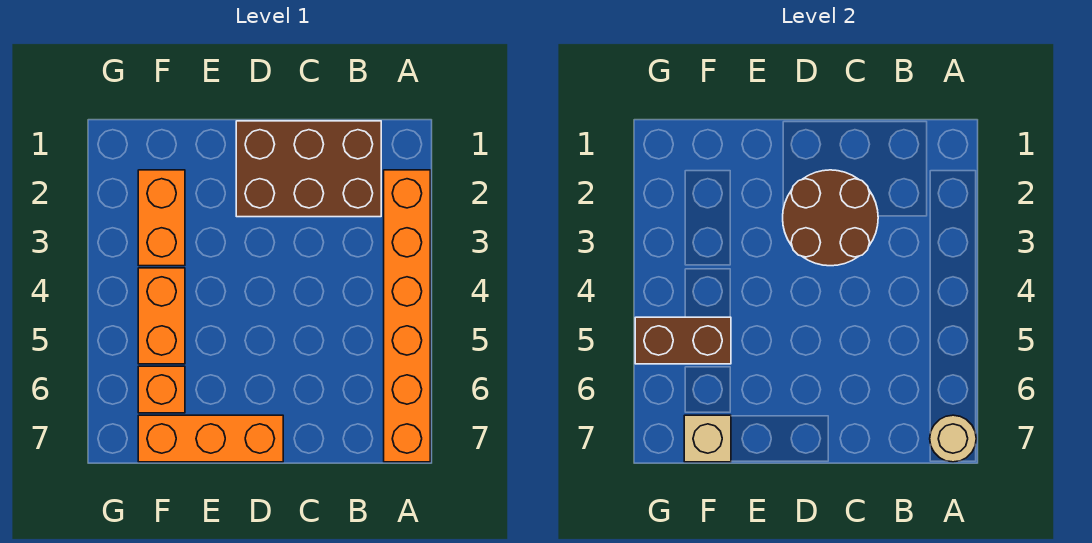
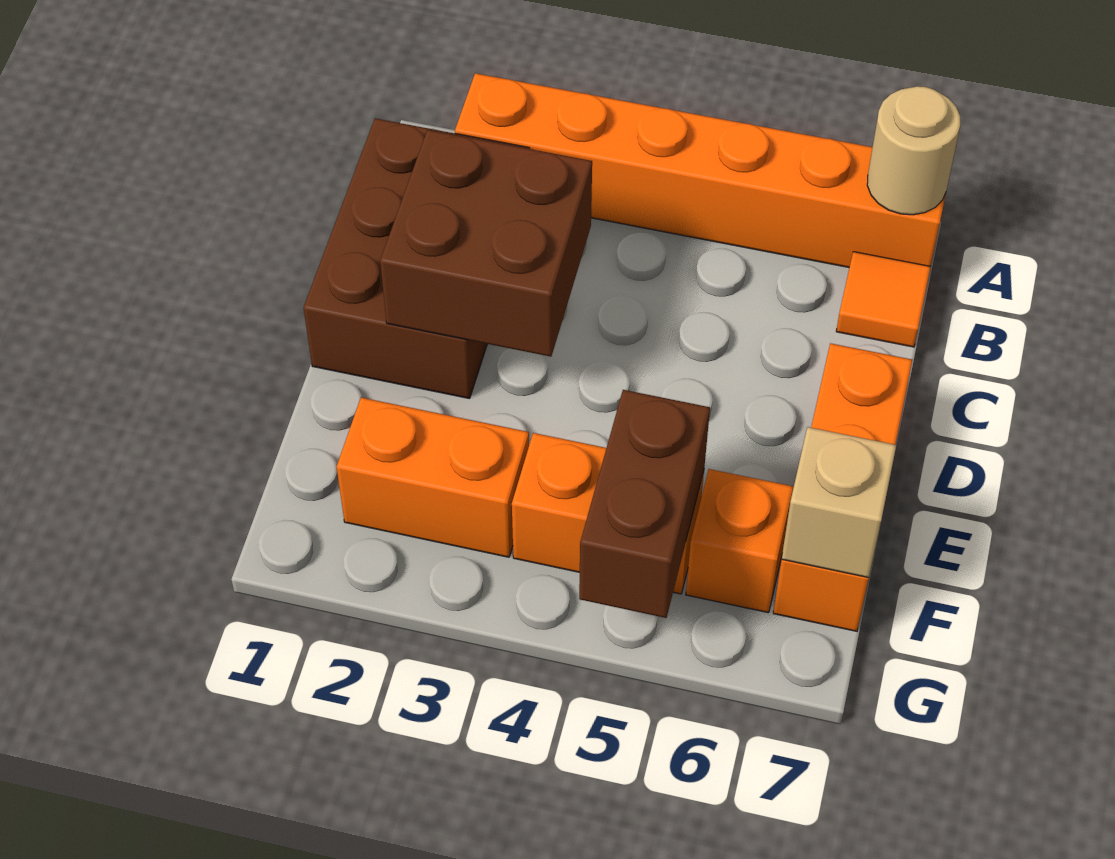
none -> orange 1x1 tile [836,252,931,347]
brown 2x2 round brick [783,170,878,266] -> brown 2x2 brick [380,130,592,357]

